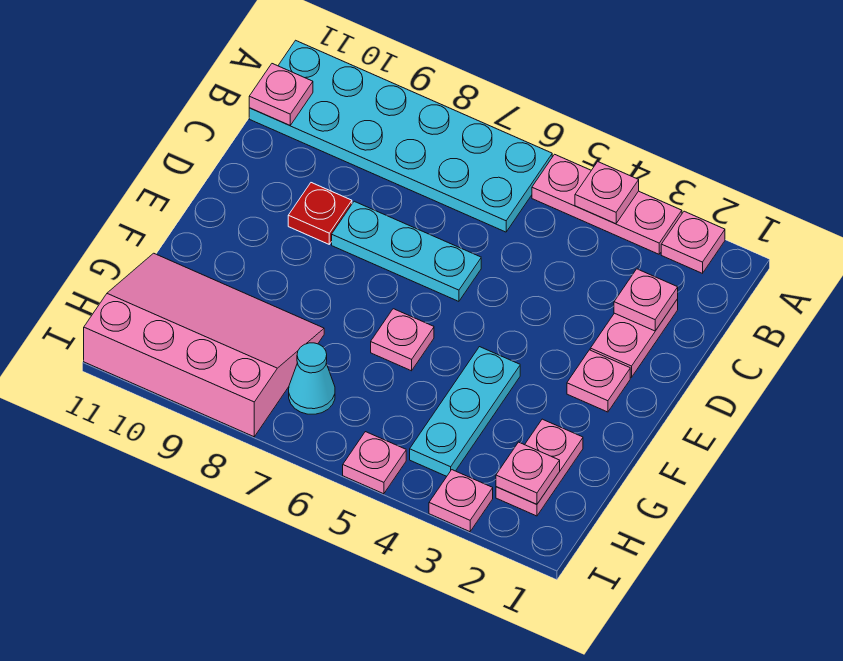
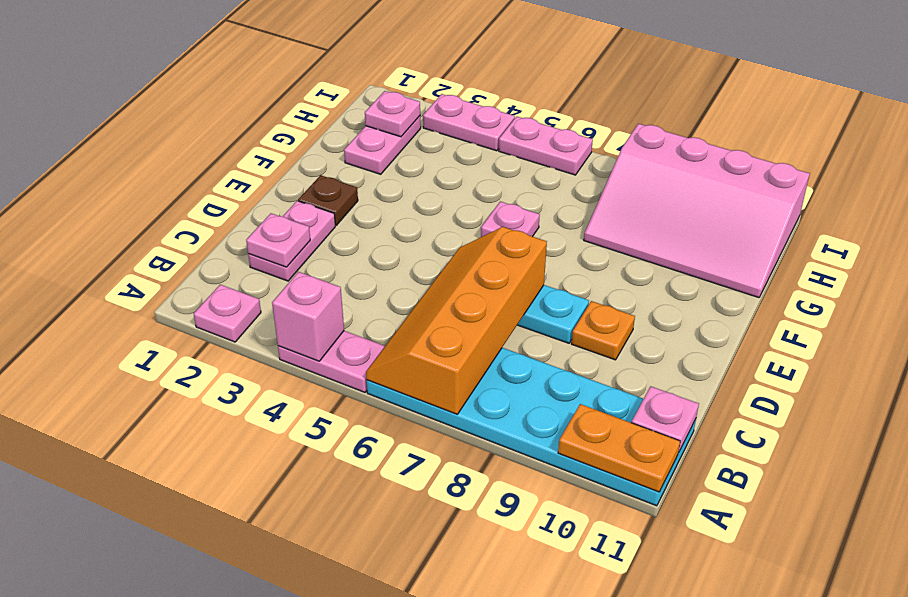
pink 1x3 plate [532,154,682,254] -> pink 1x2 plate [278,331,385,392]
pink 1x1 plate [575,162,639,224] -> pink 1x1 brick [272,272,344,361]
none -> orange 2x4 slope [366,227,547,414]
none -> orange 1x2 plate [558,404,680,492]
red 1x1 plate [288,183,352,244] -> orange 1x1 plate [572,301,635,360]
pink 1x1 plate [567,350,630,412] -> brown 1x1 plate [298,175,358,225]
cyan 1x3 plate [410,347,520,476] -> none
cyan 1x1 cone [289,343,335,414] -> none
pink 1x1 plate [429,470,493,532] -> pink 1x2 plate [423,94,515,151]
pink 1x1 plate [343,432,406,494] -> pink 1x2 plate [499,116,593,175]

